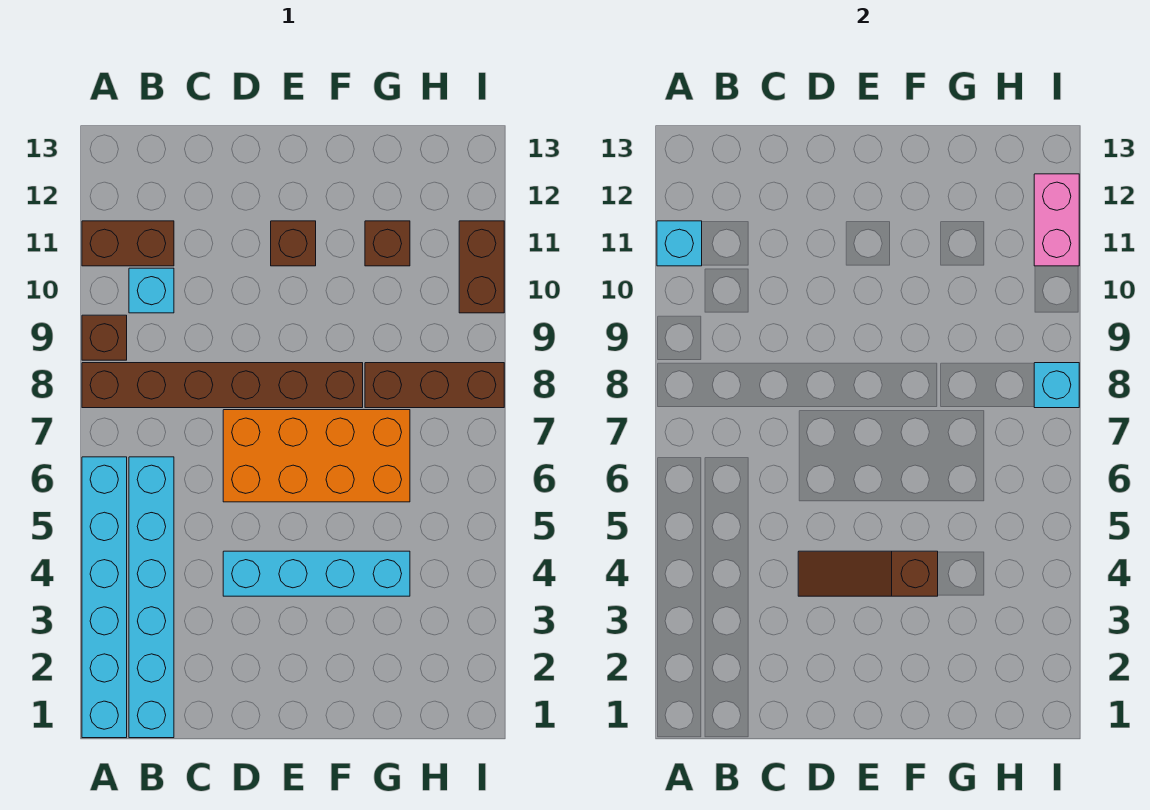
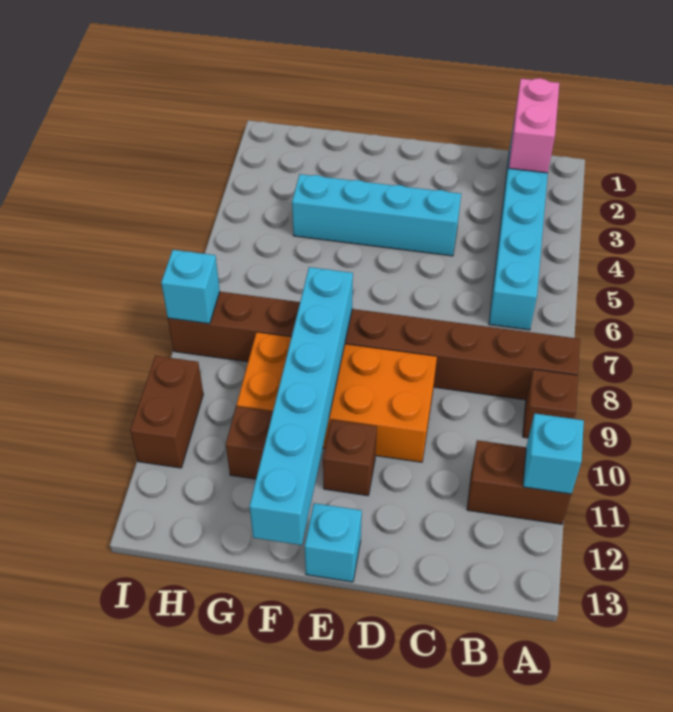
cyan 1x6 brick [82,457,127,738] -> cyan 1x6 brick moved to [249,267,353,545]
cyan 1x1 brick [129,268,174,313] -> cyan 1x1 brick moved to [305,503,362,582]
brown 1x3 slope [798,551,938,596] -> none
orange 2x4 brick [223,410,410,502] -> orange 2x4 brick moved to [237,332,437,462]
pink 1x2 brick [1034,174,1079,266] -> pink 1x2 brick moved to [509,78,559,173]

